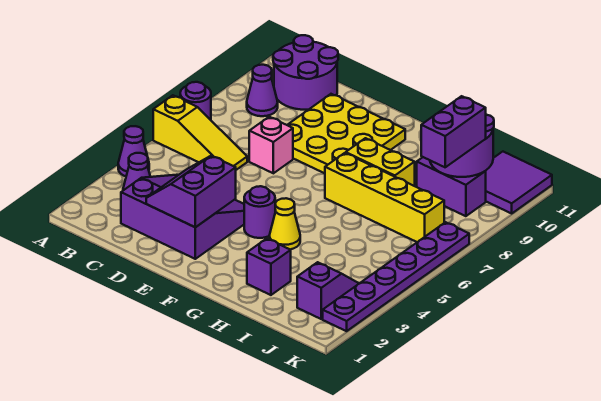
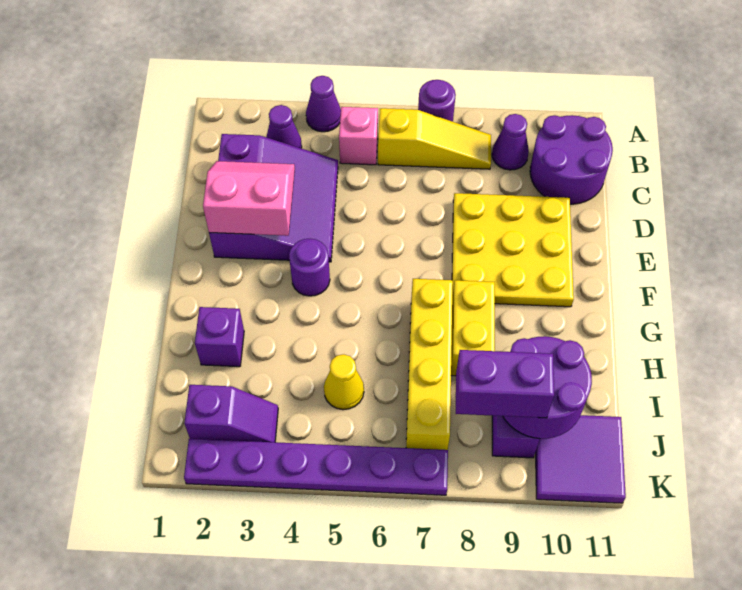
yellow 1x3 slope [153,95,247,170] -> yellow 1x3 slope turned to [378,108,491,169]
purple 2x2 slope [146,156,236,227] -> pink 2x2 slope [203,161,295,236]
pink 1x1 brick [249,117,293,173] -> pink 1x1 brick moved to [339,107,378,165]
yellow 1x1 cone [269,198,300,250] -> yellow 1x1 cone moved to [324,354,364,410]

